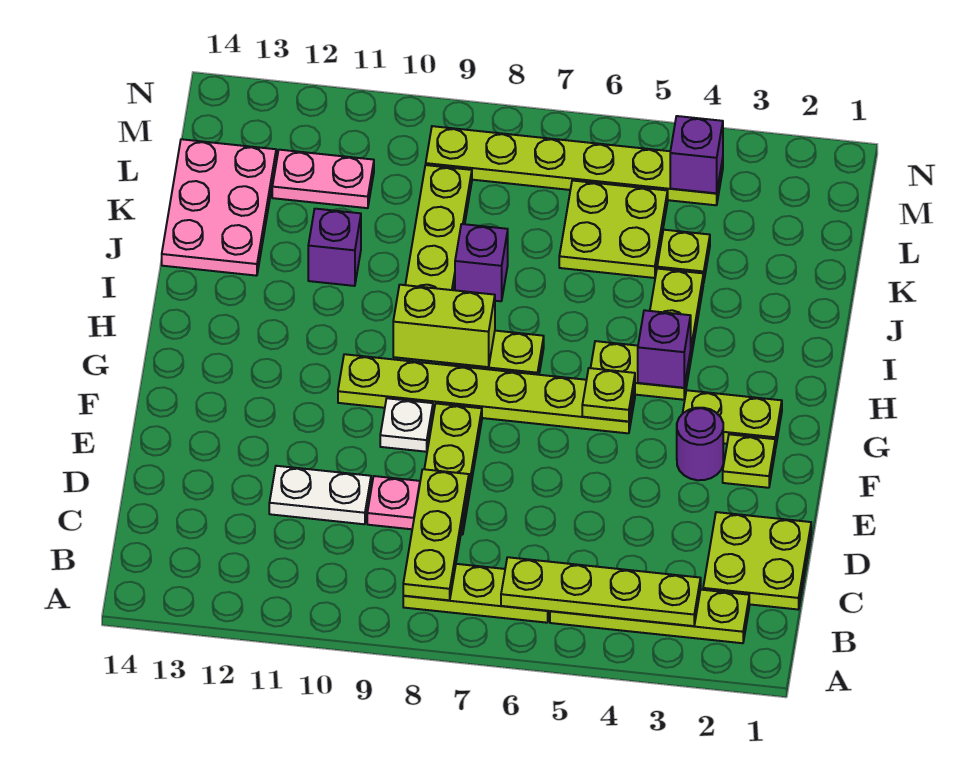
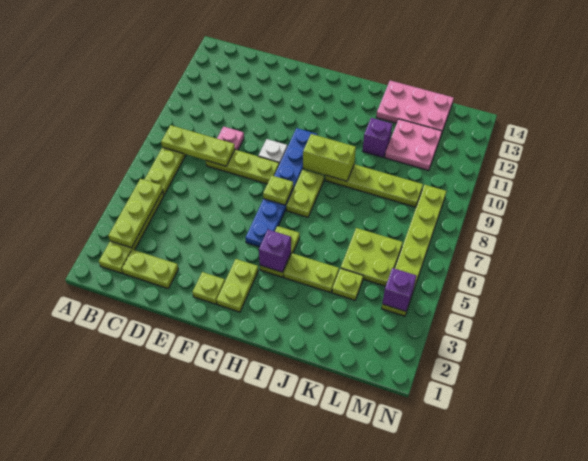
lime 1x4 plate [501,557,701,626] -> lime 1x3 plate [108,179,163,248]
lime 2x2 plate [703,512,811,609] -> lime 1x2 plate [122,250,178,288]
white 1x2 plate [269,466,371,524] -> none
purple 1x1 round brick [677,408,723,480] -> none
lime 1x6 plate [338,354,635,433] -> blue 1x6 plate [246,128,317,247]
lime 1x1 plate [582,368,635,421] -> lime 1x1 plate moved to [263,176,293,205]
lime 1x2 brick [393,285,495,367] -> lime 1x2 brick turned to [303,134,356,181]
purple 1x1 brick [455,224,508,301] -> none
pink 1x2 plate [272,150,374,208] -> pink 2x2 plate [385,119,442,170]

